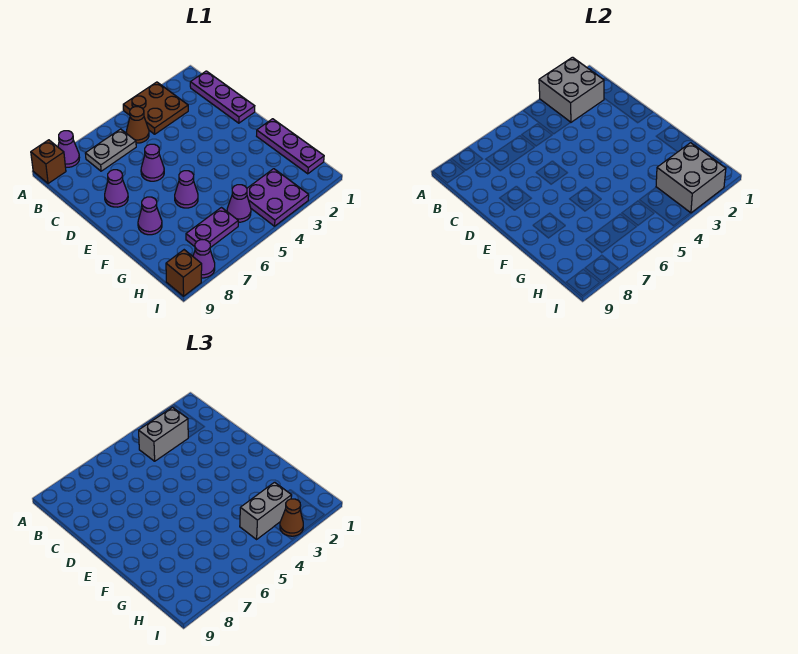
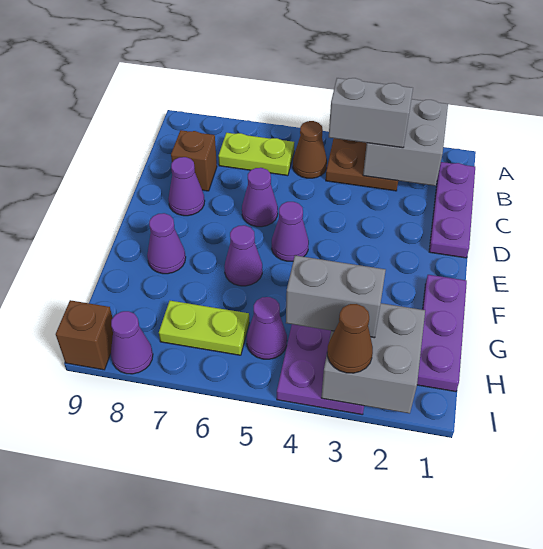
purple 1x1 cone [58,131,80,167] -> purple 1x1 cone moved to [272,202,309,261]
brown 1x1 brick [31,140,66,184] -> brown 1x1 brick moved to [171,130,217,191]
grey 1x2 plate [85,129,136,171] -> lime 1x2 plate [218,133,294,176]
purple 1x2 plate [186,208,238,248] -> lime 1x2 plate [159,301,249,355]

